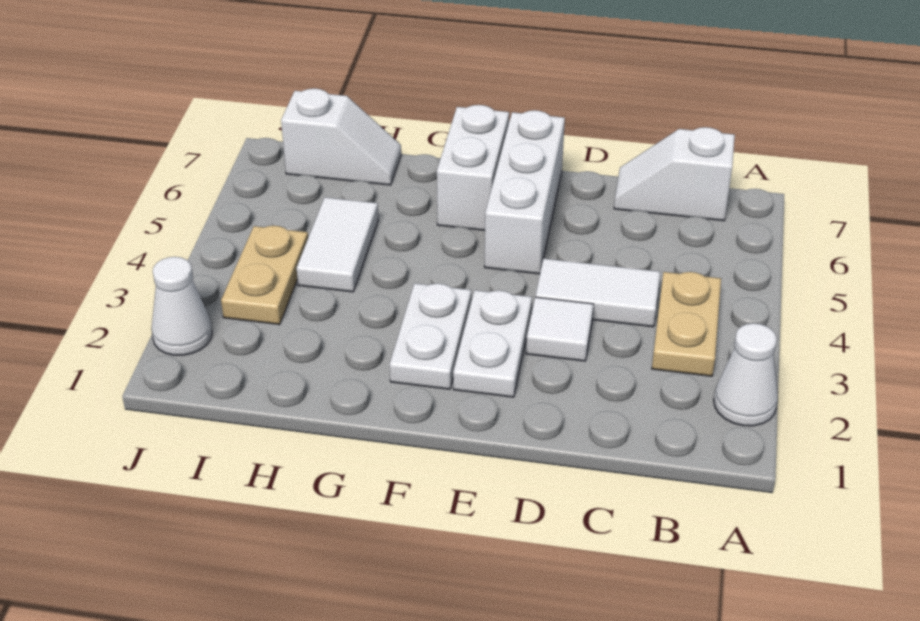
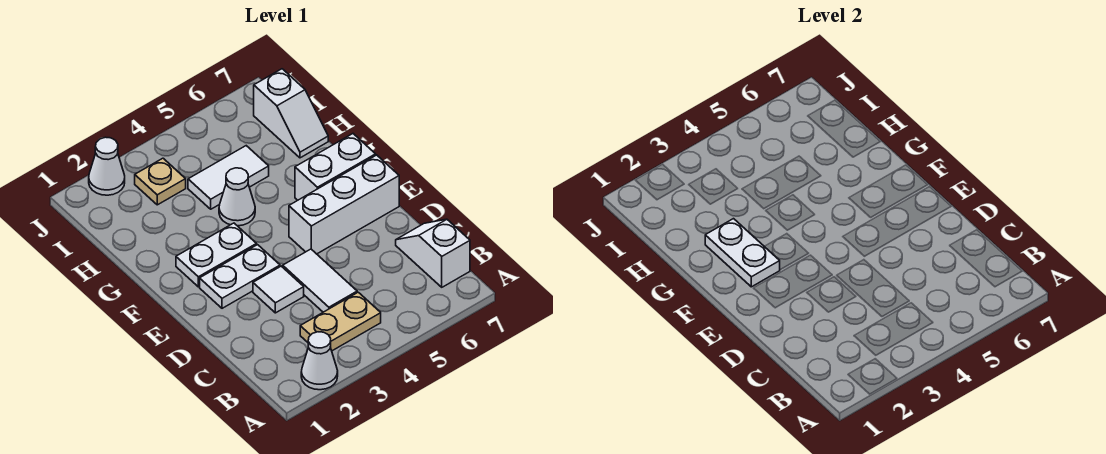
none -> white 1x2 plate [705,219,780,287]
none -> white 1x1 cone [219,168,255,226]
tan 1x2 plate [221,226,308,325] -> tan 1x1 plate [135,158,186,205]

